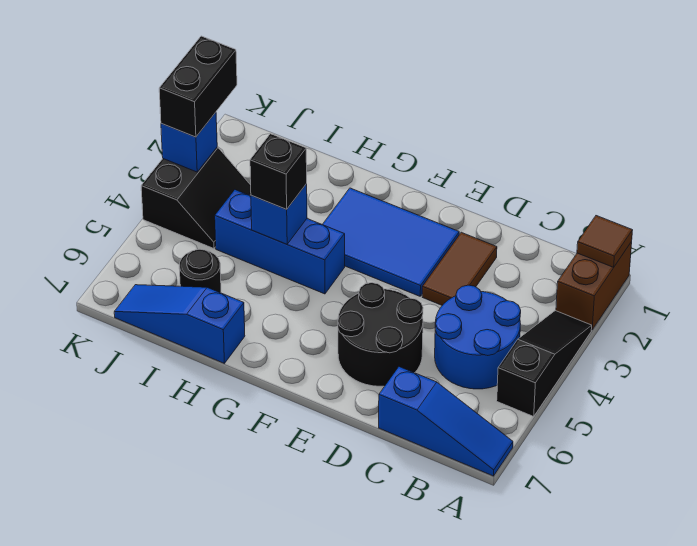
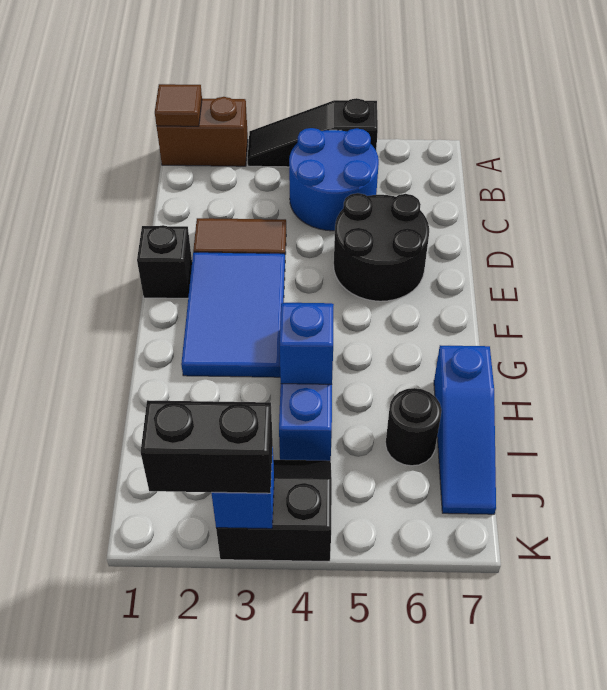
blue 1x3 slope [379,367,513,476] -> none
black 1x1 brick [250,134,307,209] -> black 1x1 brick moved to [137,225,192,298]

